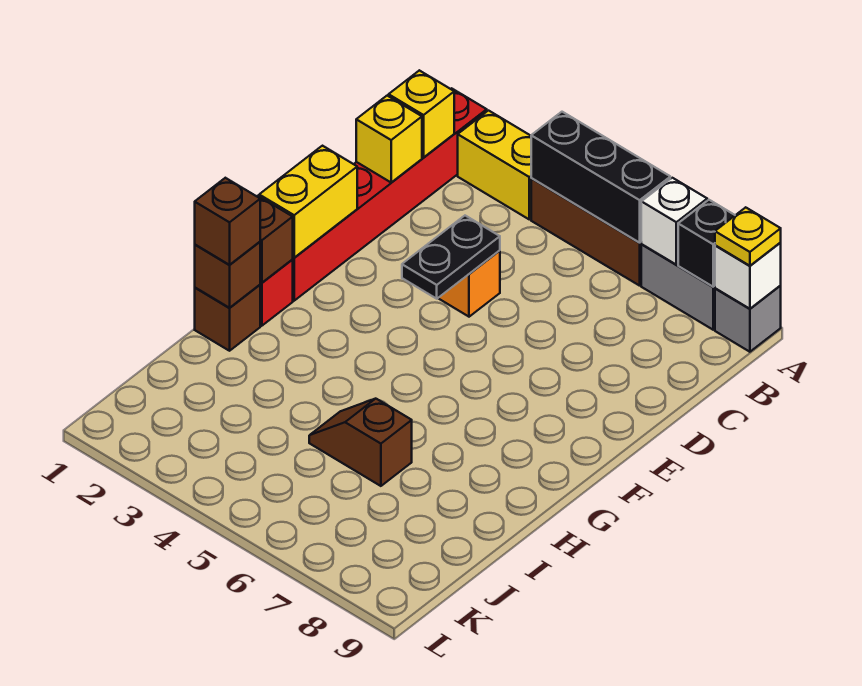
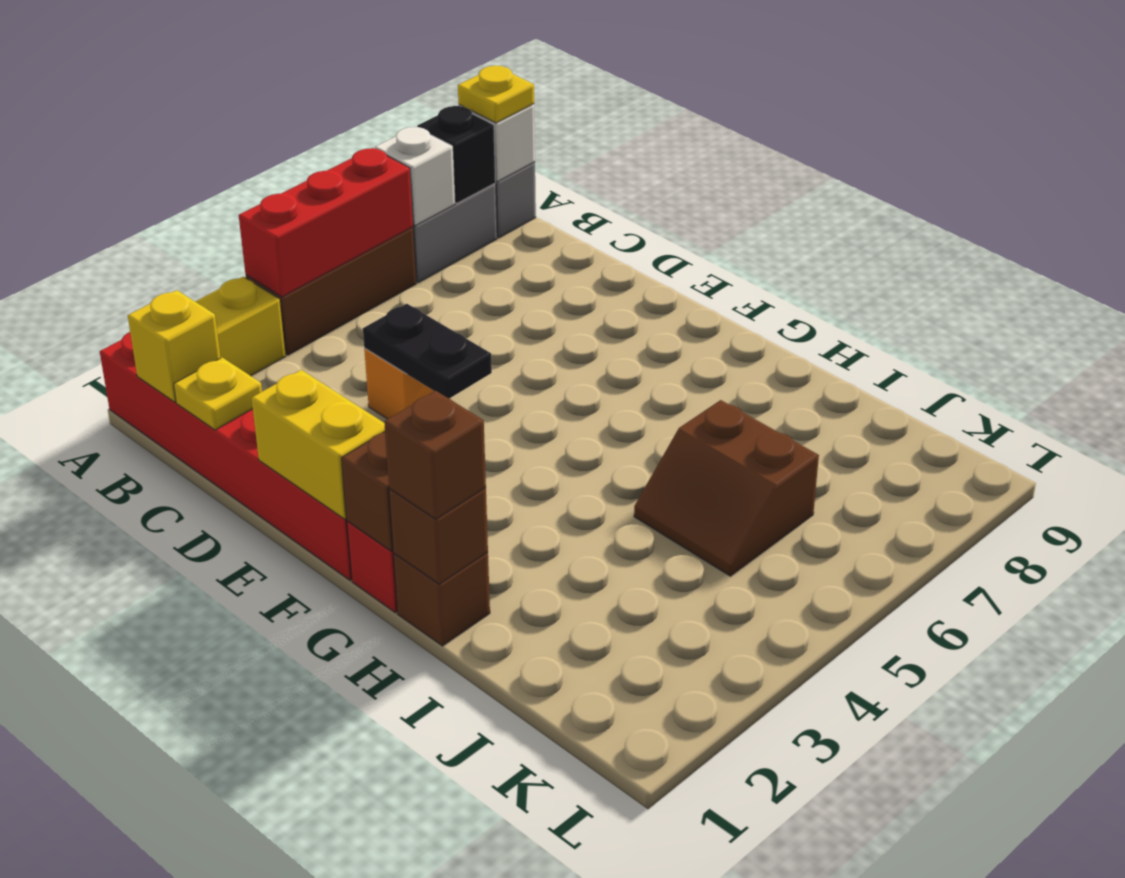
black 1x3 brick [531,112,670,243] -> red 1x3 brick [239,148,413,297]
yellow 1x1 brick [356,96,422,183] -> yellow 1x1 plate [174,357,262,430]
brown 1x2 slope [309,399,412,486] -> brown 2x2 slope [634,400,819,576]

